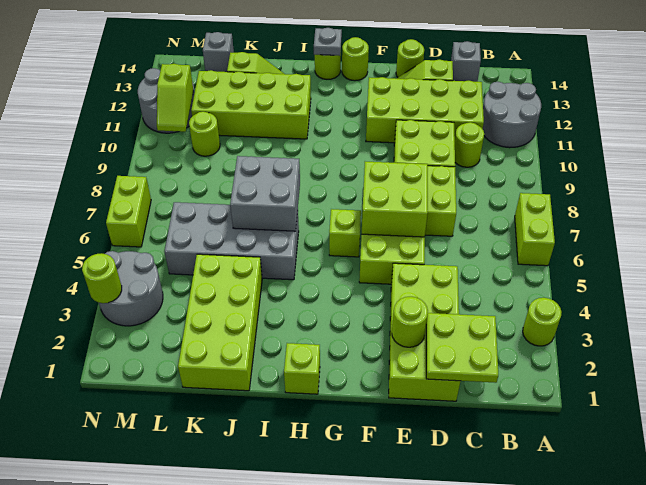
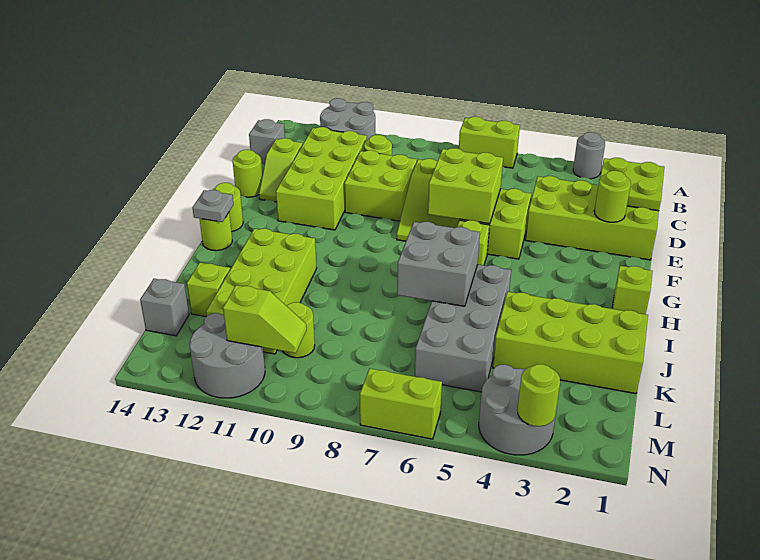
lime 1x1 round brick [523,298,562,346] -> grey 1x1 round brick [573,132,605,179]

